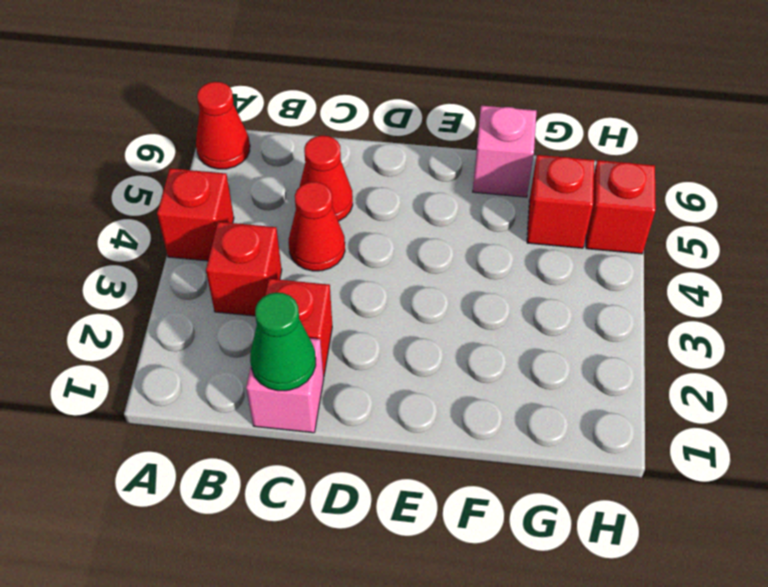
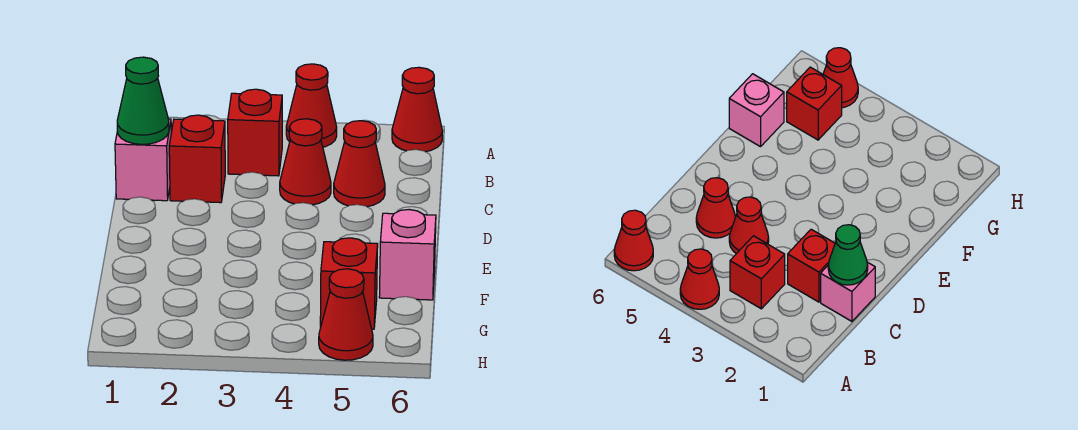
red 1x1 brick [157,168,234,261] -> red 1x1 cone [286,64,337,147]
red 1x1 brick [586,160,656,254] -> red 1x1 cone [319,269,373,360]

